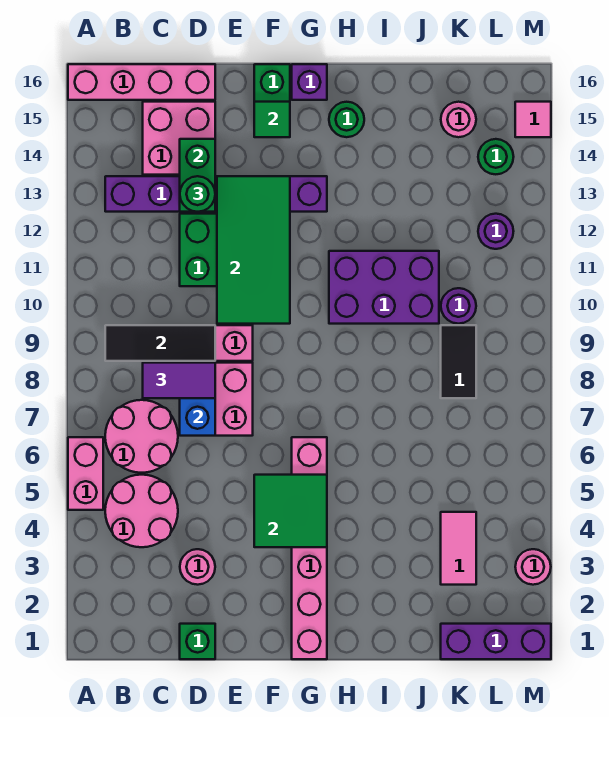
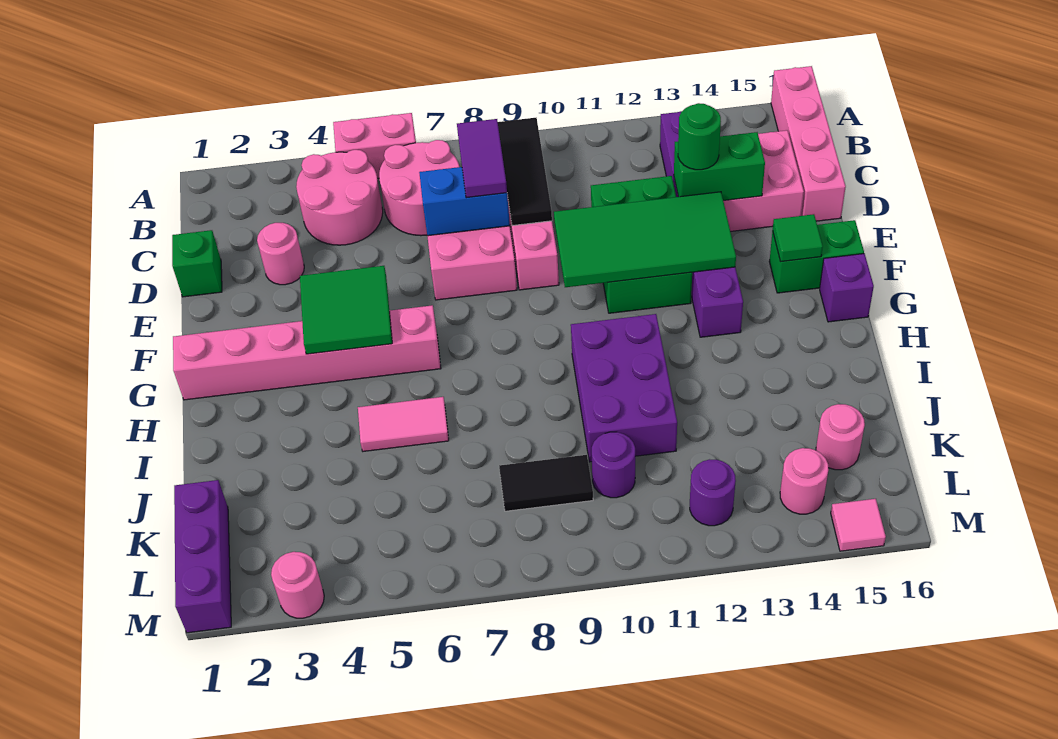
green 1x1 round brick [329,102,364,137] -> none
pink 1x2 tile [441,512,476,585] -> pink 1x2 tile moved to [358,397,449,451]
green 1x1 round brick [478,139,514,174] -> pink 1x1 round brick [780,448,829,514]

